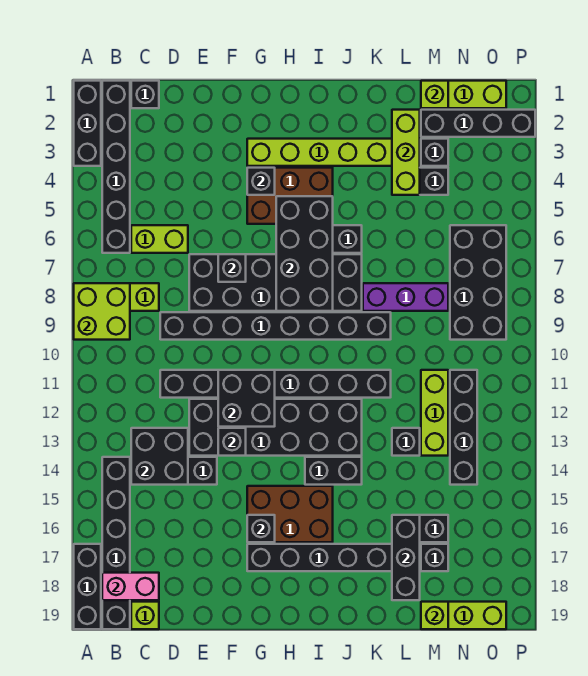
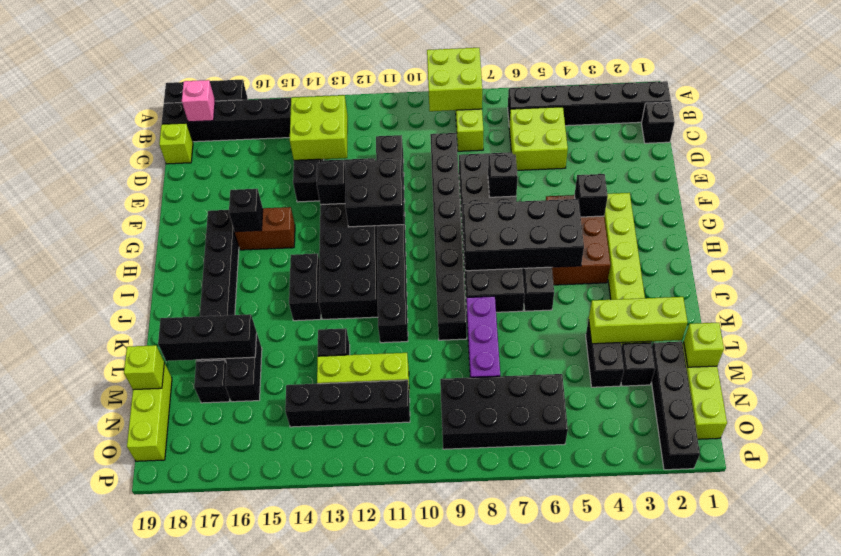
black 1x3 brick [74,81,101,166] -> none
pink 1x2 brick [102,573,159,600] -> pink 1x1 brick [182,80,215,122]
lime 1x2 brick [131,225,188,253] -> lime 2x2 brick [509,107,568,170]
black 2x2 brick [131,428,188,485] -> lime 2x2 brick [290,95,348,160]
brown 2x3 brick [247,486,333,542] -> brown 1x2 brick [235,207,295,250]

